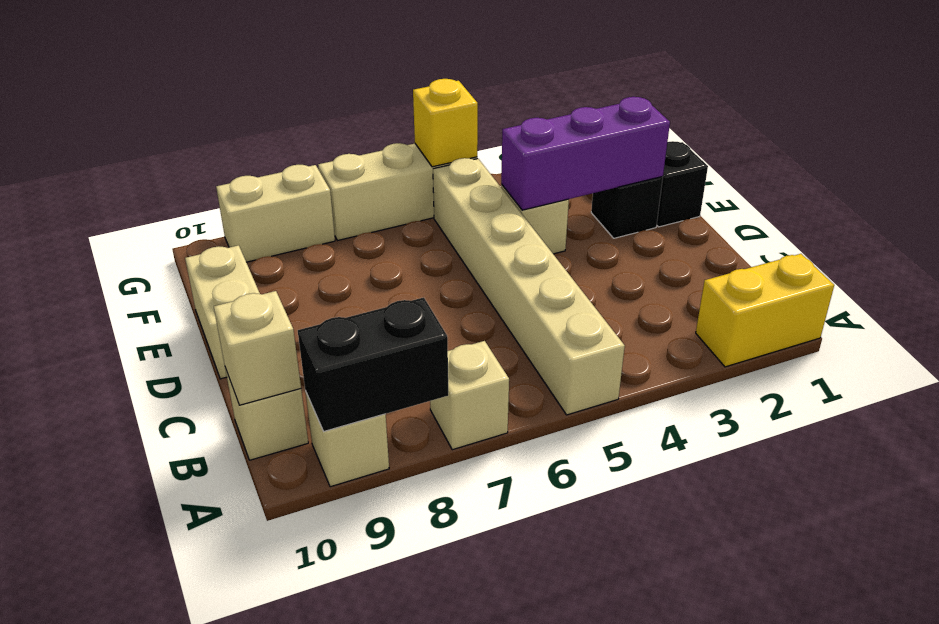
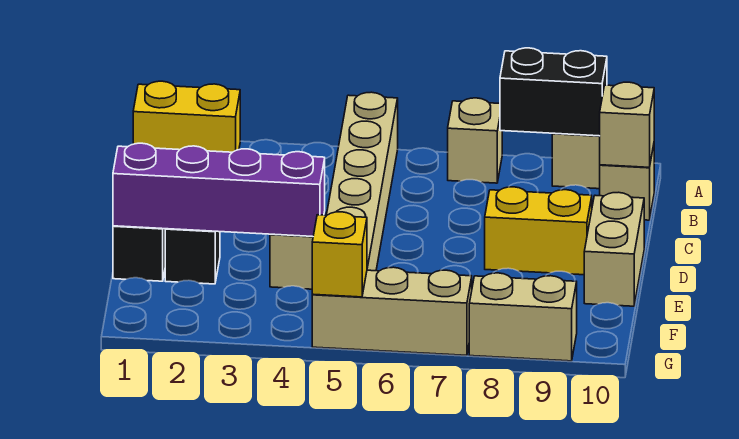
none -> yellow 1x2 brick [485,187,592,275]
purple 1x3 brick [501,97,670,210] -> purple 1x4 brick [113,143,325,236]

